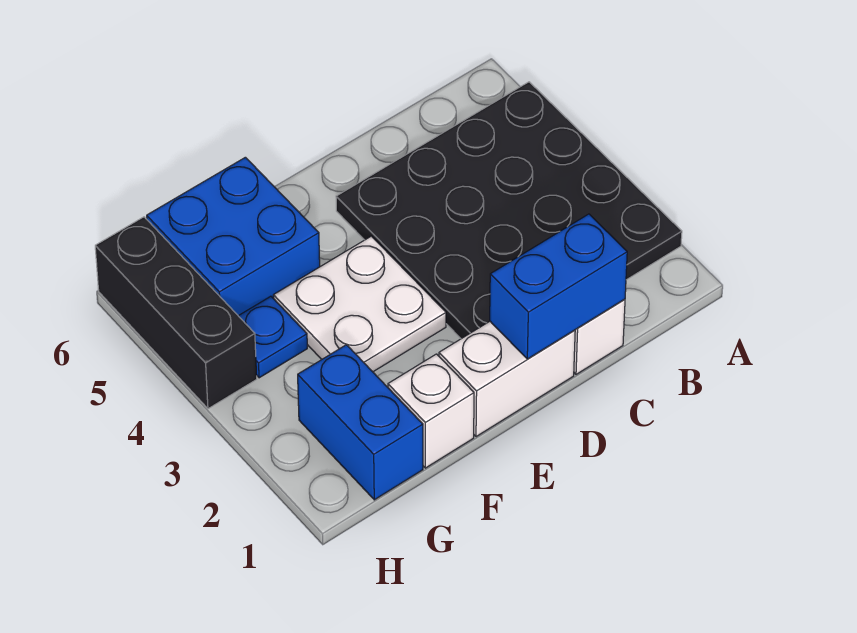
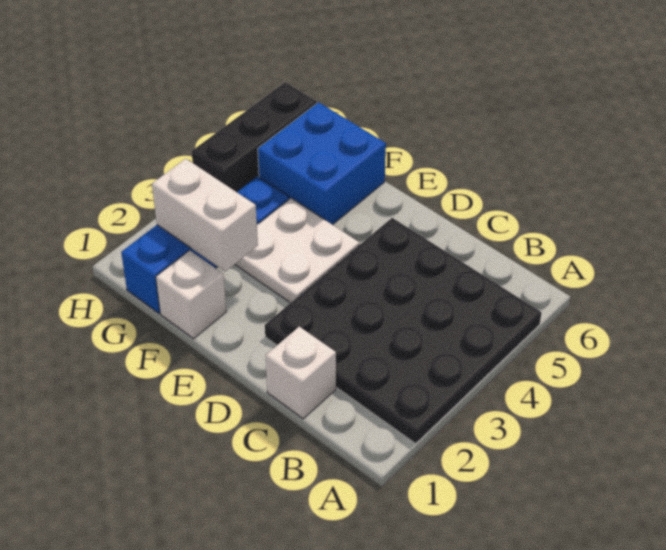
blue 1x2 brick [490,214,627,359] -> none
white 1x2 brick [439,321,575,437] -> white 1x2 brick moved to [152,159,258,272]

